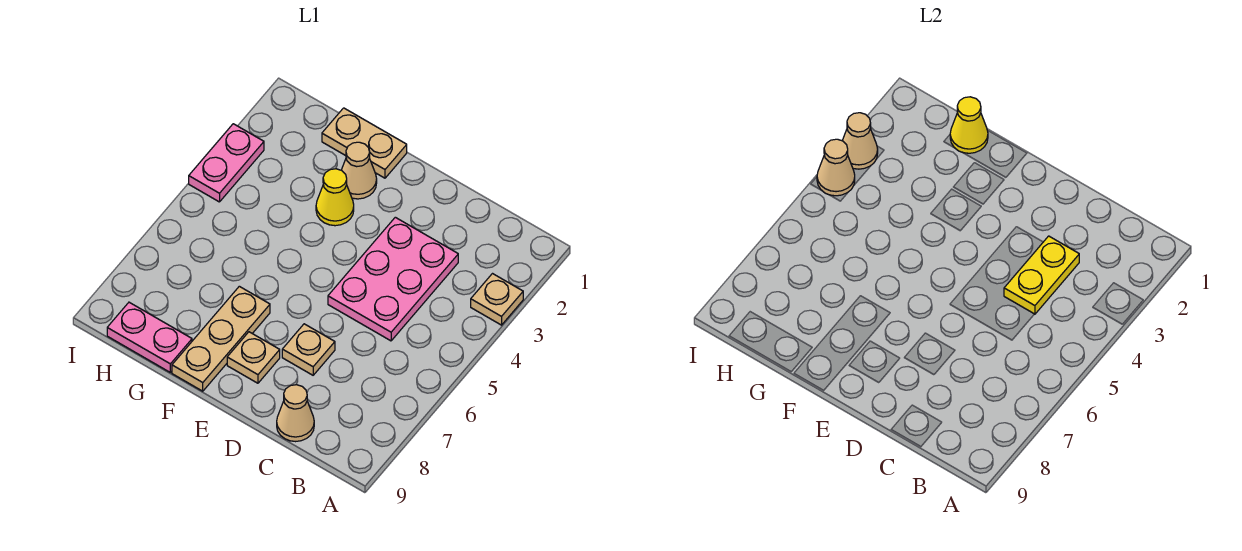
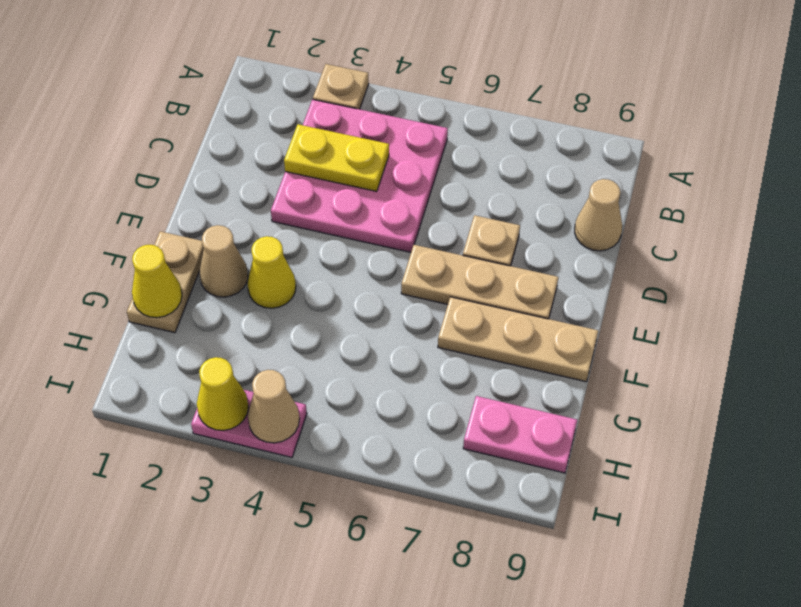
pink 2x3 plate [328,217,458,341] -> pink 3x3 plate [271,99,448,252]
tan 1x1 plate [227,332,280,383] -> tan 1x3 plate [401,245,558,319]
pink 1x2 plate [107,302,192,372] -> pink 1x2 plate turned to [463,396,577,473]
tan 1x1 cone [842,113,878,169] -> yellow 1x1 cone [197,357,249,430]

